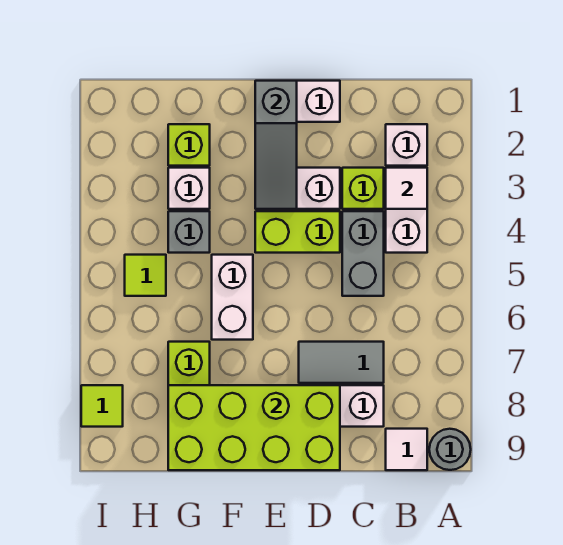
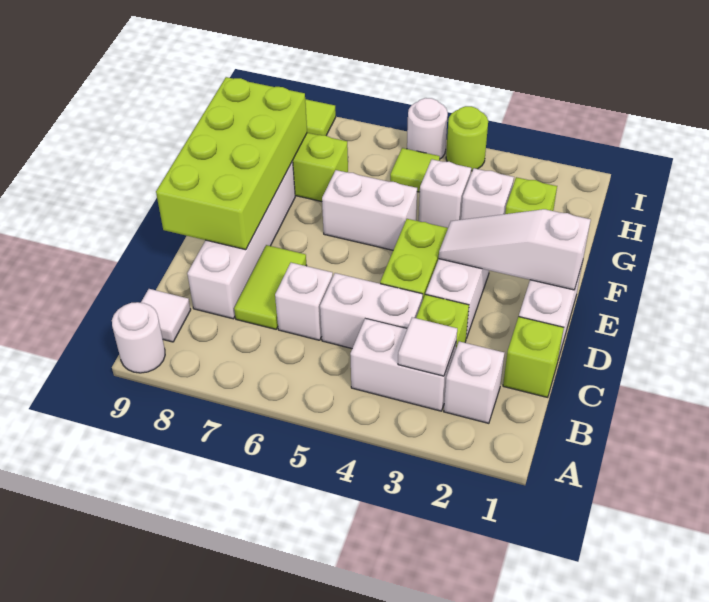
grey 1x1 round brick [429,429,471,470] -> white 1x1 round brick [112,302,165,373]
none -> lime 1x1 brick [503,317,564,397]
grey 1x2 brick [342,211,384,296] -> white 1x2 brick [320,273,423,348]
none -> white 1x1 brick [275,263,333,340]
grey 1x2 tile [299,342,384,383] -> lime 1x2 tile [234,245,307,329]
grey 1x3 slope [255,81,297,209] -> white 1x3 slope [439,209,591,290]
grey 1x1 brick [168,211,210,253] -> white 1x1 brick [419,159,471,228]
none -> lime 1x1 round brick [446,106,488,171]
none -> white 1x1 round brick [407,98,448,159]

